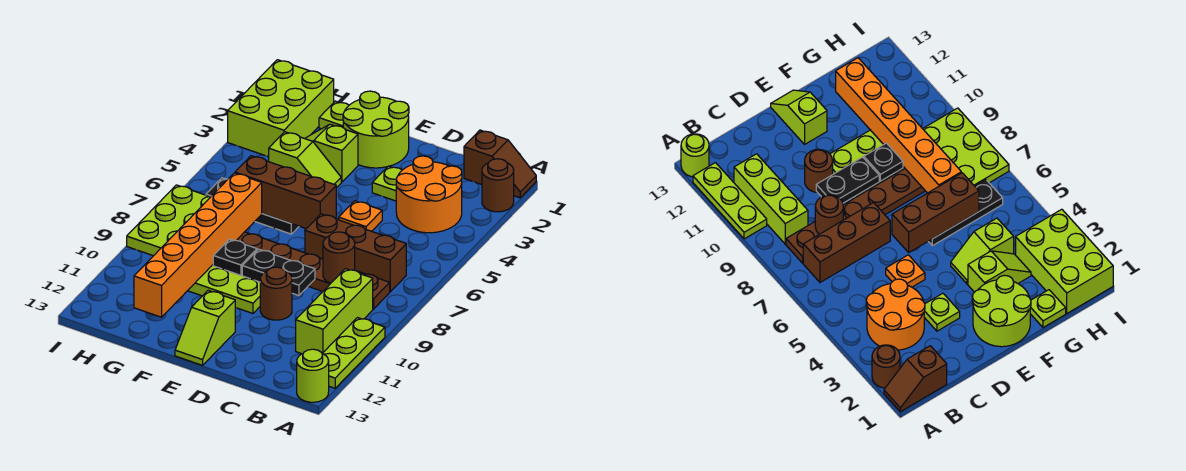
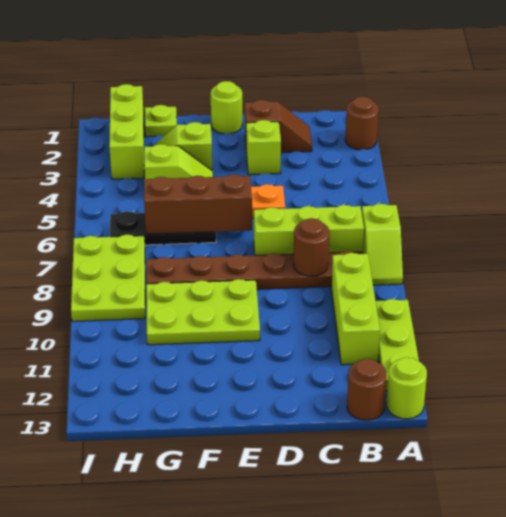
brown 1x2 slope [464,130,536,198] -> brown 1x2 slope moved to [245,100,312,153]
orange 2x2 round brick [396,156,462,233] -> none
brown 1x3 brick [305,214,406,292] -> lime 1x3 brick [254,205,364,255]
lime 1x1 plate [372,166,402,201] -> lime 1x1 brick [246,120,281,175]
black 1x2 plate [242,249,315,296] -> none
brown 1x1 round brick [260,267,292,320] -> brown 1x1 round brick moved to [347,359,387,420]
lime 2x2 round brick [343,91,409,168] -> lime 1x1 round brick [211,81,242,134]
lime 1x2 slope [175,291,235,365] -> lime 1x2 slope moved to [362,204,403,285]
black 1x1 plate [213,239,257,275] -> none
orange 1x6 brick [134,173,262,317] -> none
lime 2x3 brick [228,60,334,157] -> lime 1x3 brick [109,84,144,179]

